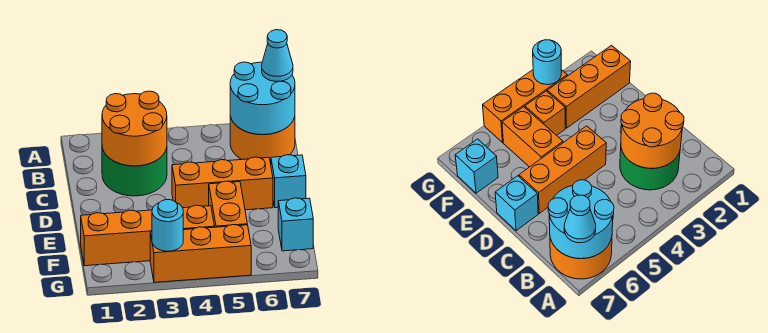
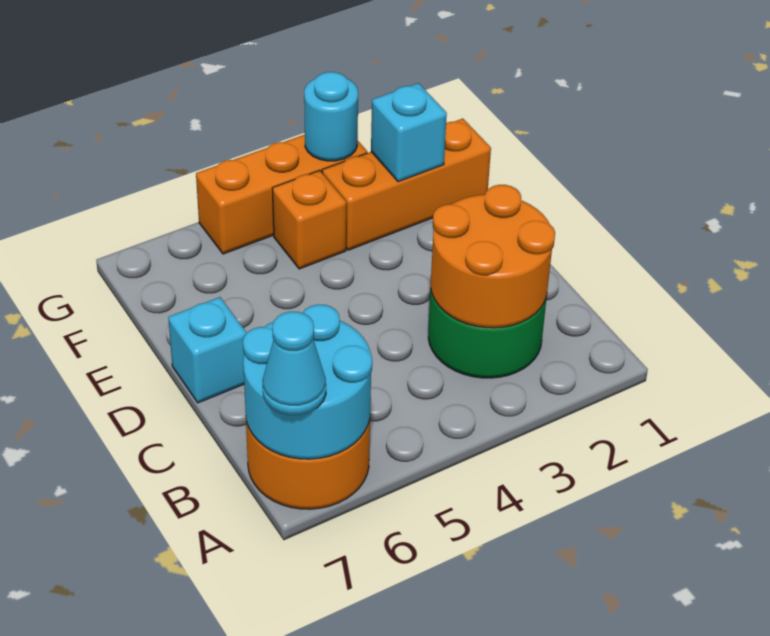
orange 1x3 brick [172,157,273,210] -> none
orange 1x2 brick [209,181,247,227] -> none
cyan 1x1 brick [278,198,313,251] -> cyan 1x1 brick moved to [371,83,447,182]

